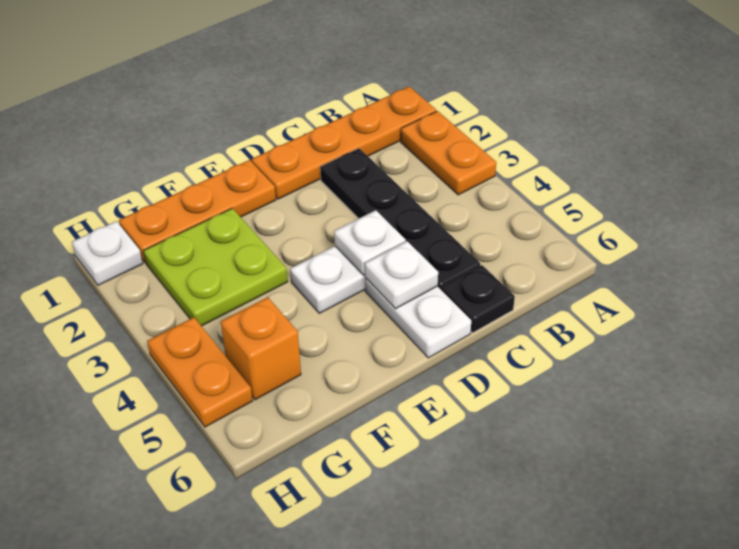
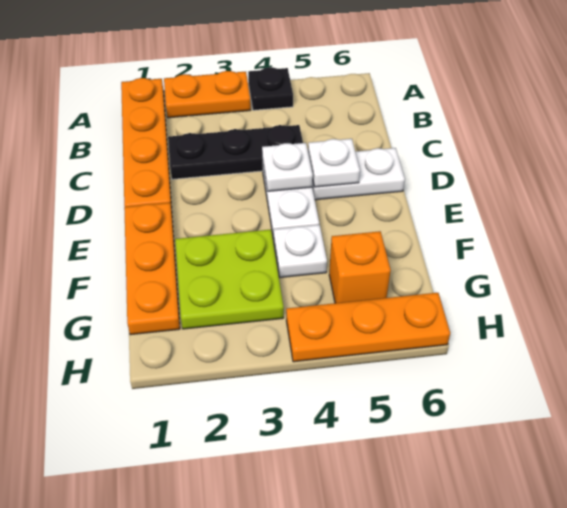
black 1x4 plate [320,148,480,289] -> black 1x3 plate [168,125,303,179]
black 1x1 plate [441,265,515,333] -> black 1x1 plate moved to [248,67,293,110]
white 1x1 plate [72,221,143,285] -> white 1x1 plate moved to [274,225,327,277]
orange 1x2 plate [147,317,253,427] -> orange 1x3 plate [286,293,450,362]

